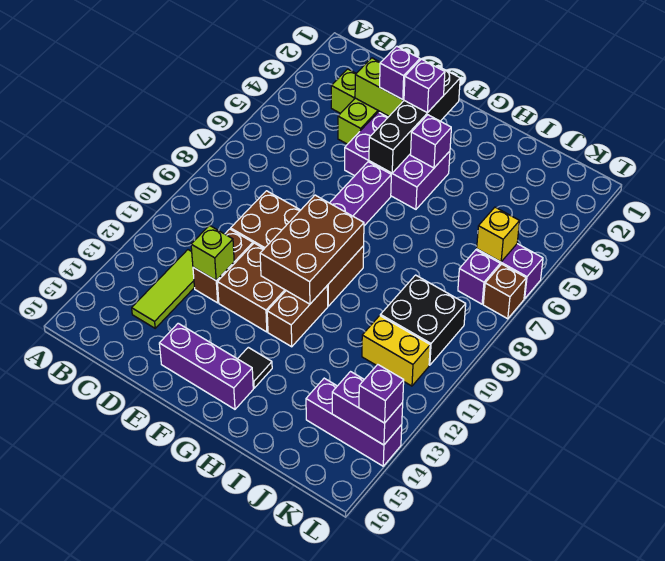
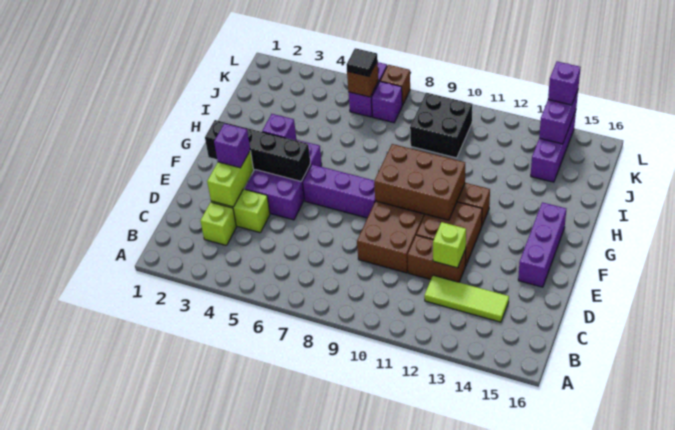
purple 1x1 brick [404,59,445,113] -> none
black 1x1 tile [238,347,272,388] -> black 1x1 tile moved to [347,48,377,76]
yellow 1x2 brick [362,316,430,386] -> none
yellow 1x1 brick [477,207,519,262] -> brown 1x1 brick [347,61,379,97]

